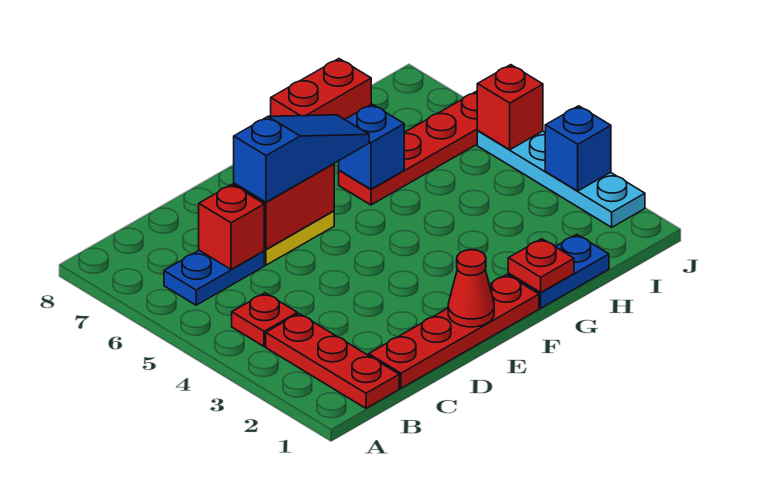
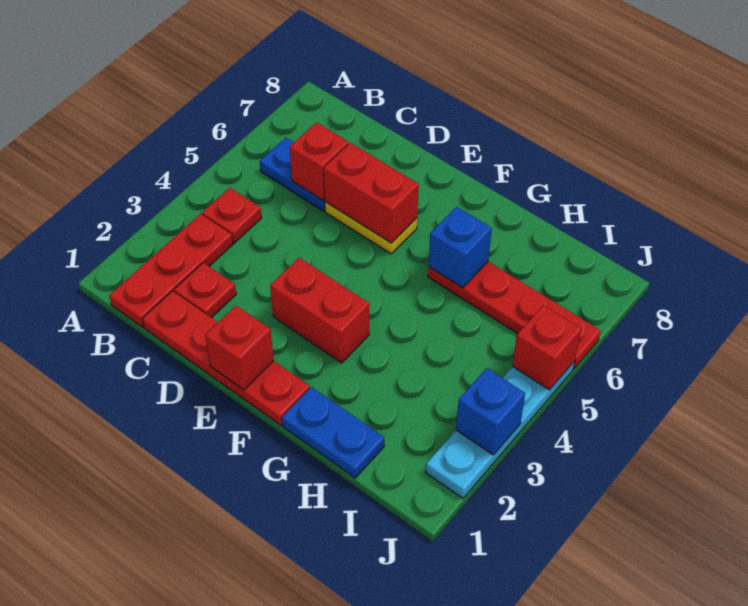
blue 1x3 slope [234,115,369,202] -> none
red 1x1 cone [448,250,494,327] -> red 1x1 brick [205,306,274,390]
red 1x1 plate [508,239,574,292] -> red 1x1 plate moved to [174,263,236,318]
red 1x2 brick [271,59,371,119] -> red 1x2 brick moved to [270,258,369,363]

